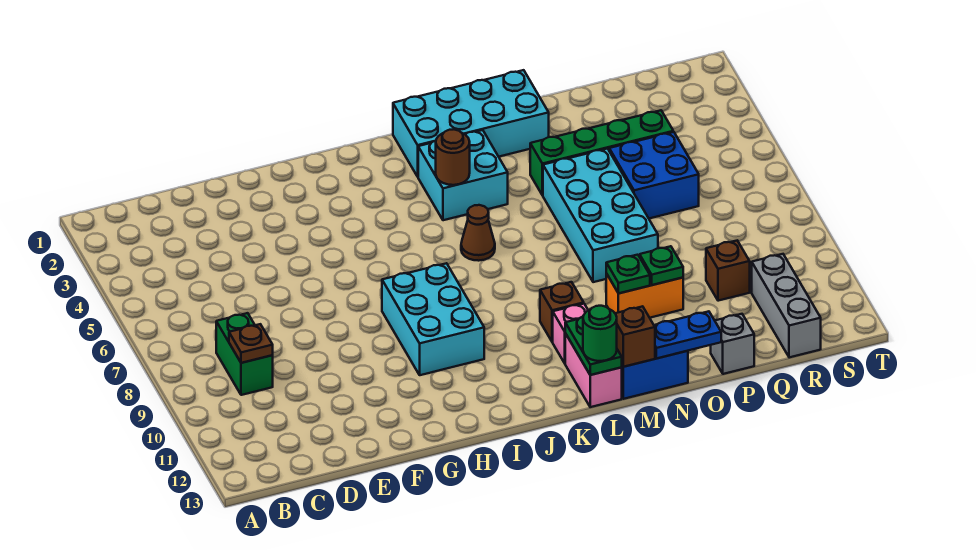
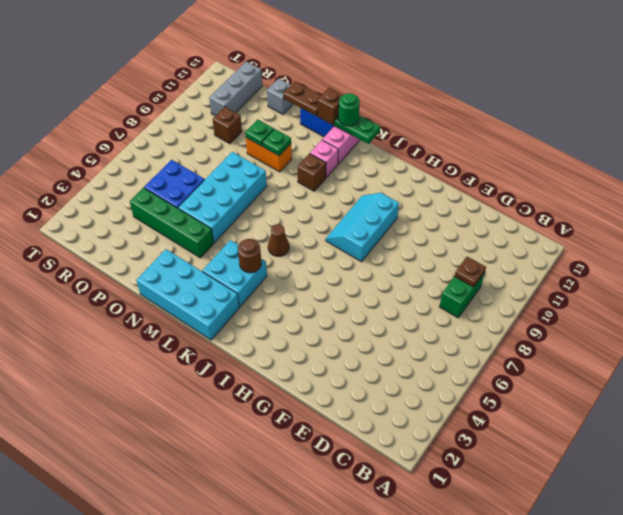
cyan 2x3 brick [382,263,484,375] -> cyan 2x3 slope [326,193,399,262]
green 1x2 plate [565,317,622,375] -> green 1x2 plate turned to [334,115,380,144]
blue 1x2 plate [654,311,721,358] -> brown 1x2 plate [283,82,321,116]

